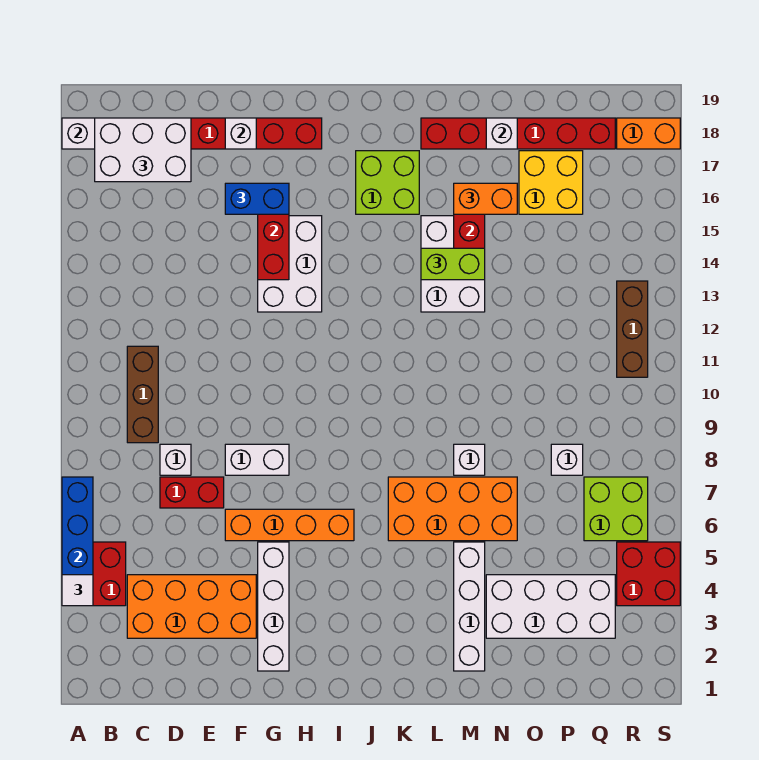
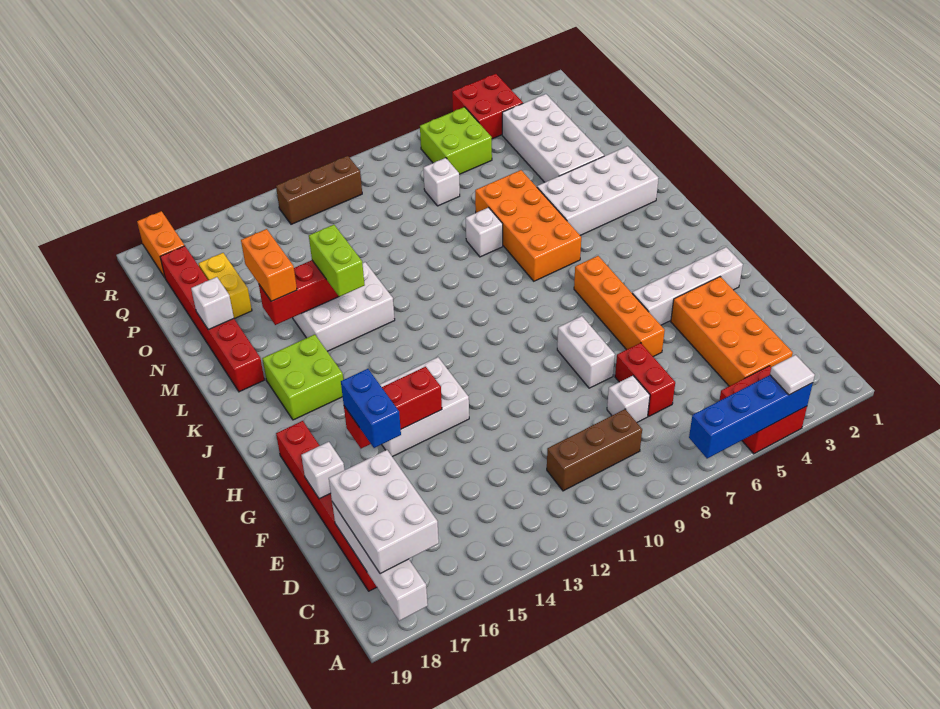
white 1x4 brick [454,542,485,671] -> white 2x4 brick [537,146,658,235]
yellow 2x2 brick [519,151,583,214] -> yellow 1x2 brick [198,253,252,319]

